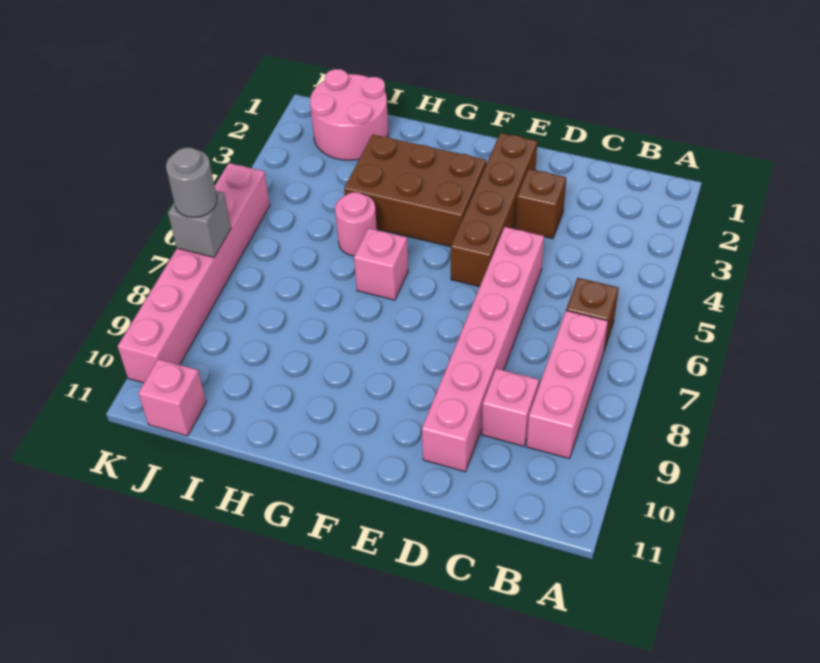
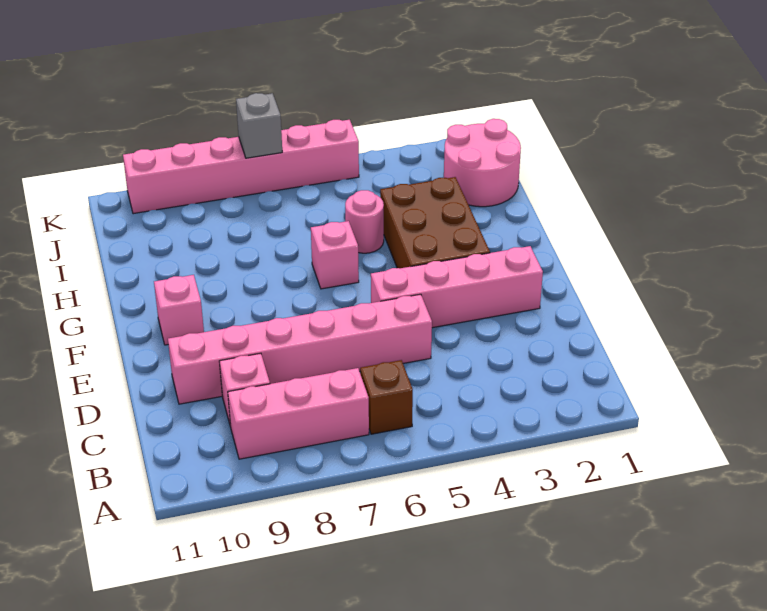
brown 1x1 brick [515,169,566,239] -> none
brown 1x4 brick [451,133,537,287] -> pink 1x4 brick [371,246,543,328]
pink 1x1 brick [138,359,206,436] -> pink 1x1 brick moved to [154,275,204,345]
grey 1x1 round brick [166,148,217,218] -> none

